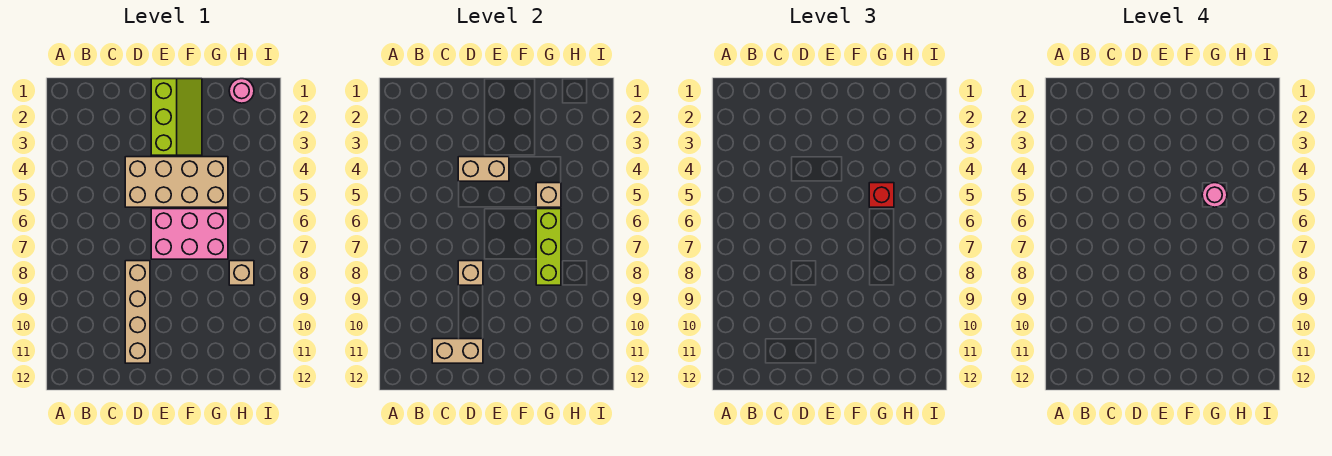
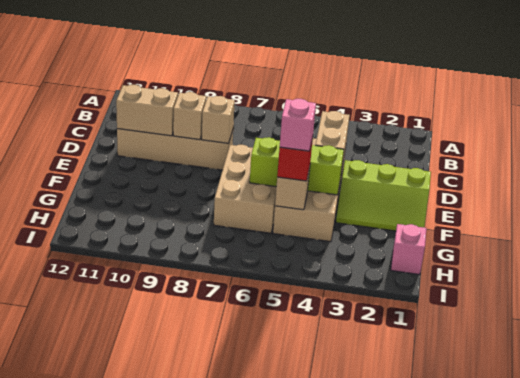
tan 1x2 brick [432,339,483,363] -> tan 1x2 brick turned to [116,85,178,136]
pink 2x3 brick [151,209,228,259] -> tan 2x3 brick [214,145,276,233]
pink 1x1 round brick [1202,183,1227,207] -> pink 1x1 brick [280,99,316,151]
lime 1x3 brick [536,209,561,285] -> lime 1x3 brick moved to [250,137,344,195]
pink 1x1 round brick [229,79,254,103] -> pink 1x1 brick [391,224,426,275]
tan 1x1 brick [229,261,254,285] -> tan 1x1 brick moved to [173,92,206,140]

